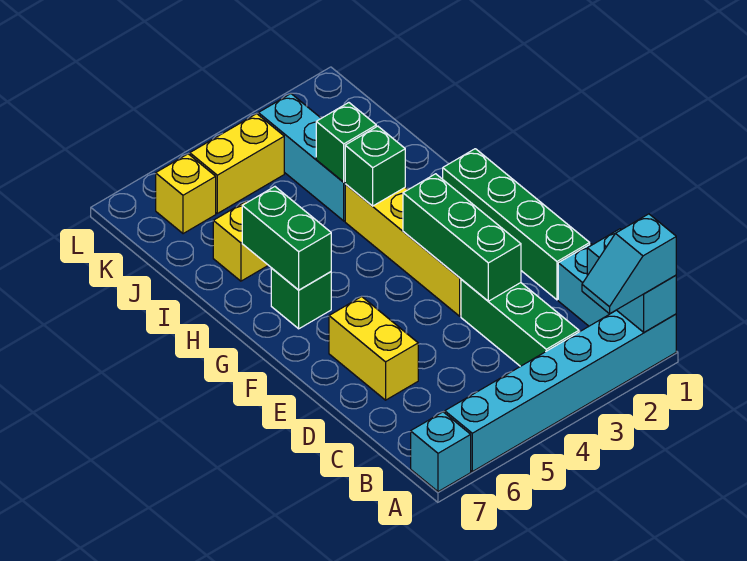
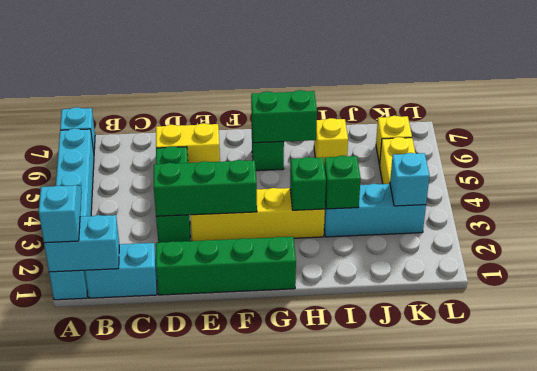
green 1x3 brick [461,279,579,366] -> green 1x3 brick turned to [156,146,190,243]
none -> cyan 1x1 brick [390,153,429,206]

